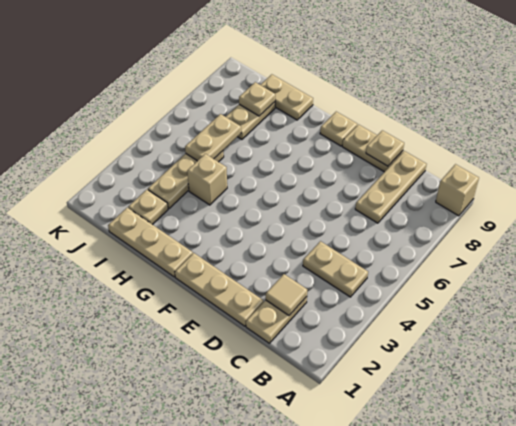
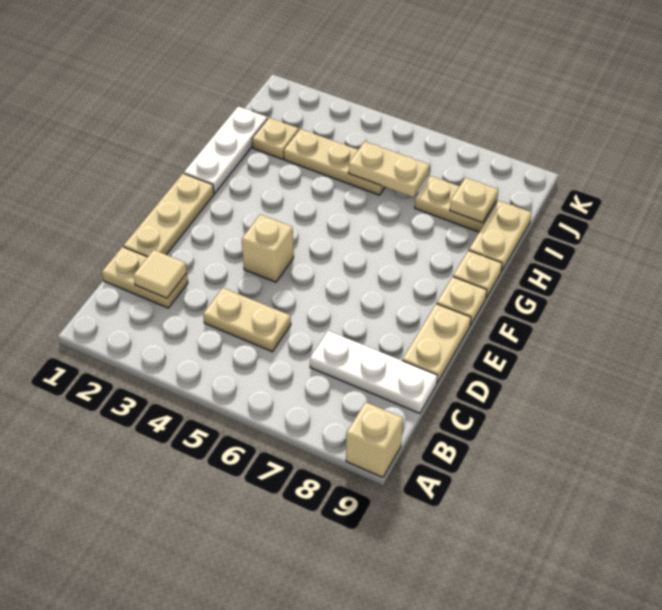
tan 1x2 plate [303,241,368,297] -> tan 1x2 plate turned to [203,288,291,352]
tan 1x3 plate [355,151,427,223] -> white 1x3 plate [310,331,437,413]
tan 1x1 plate [366,130,404,166] -> tan 1x1 plate moved to [453,250,502,298]
tan 1x3 plate [108,208,193,277] -> white 1x3 plate [184,106,267,193]
tan 1x1 brick [187,154,227,205] -> tan 1x1 brick moved to [242,214,294,282]

